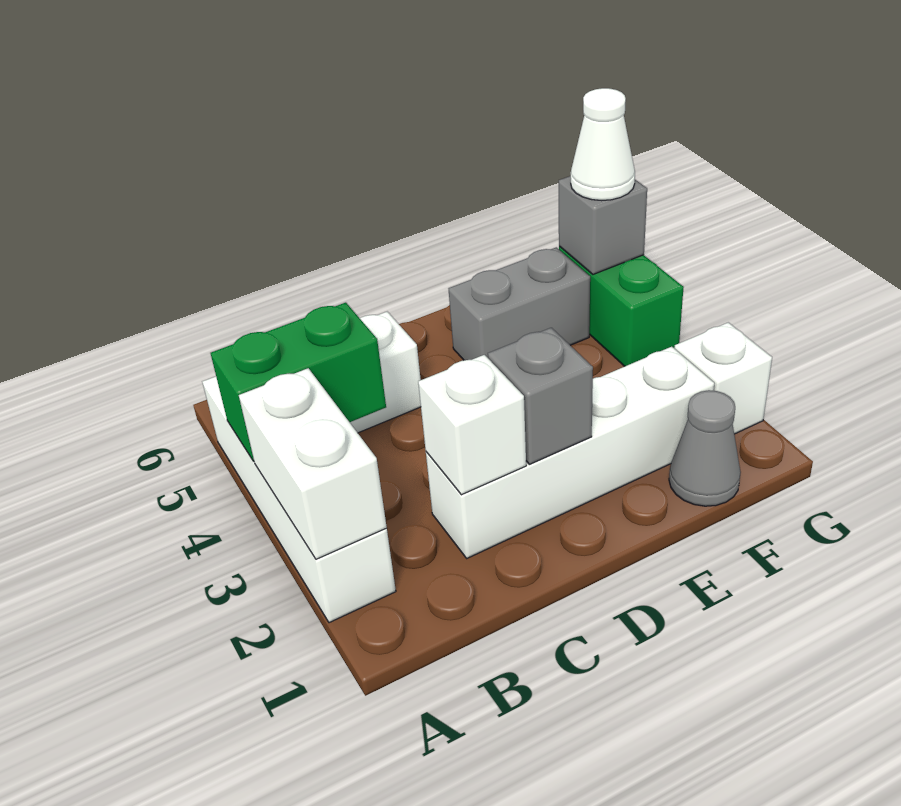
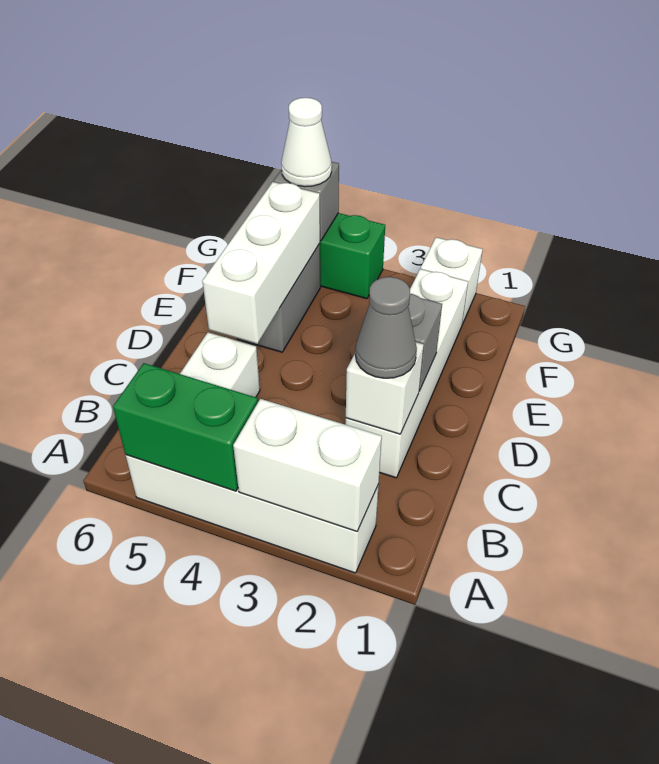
green 1x2 brick [211,303,386,461] -> green 1x2 brick turned to [113,363,258,491]
none -> white 1x3 brick [202,182,320,344]
grey 1x1 cone [669,390,741,506] -> grey 1x1 cone moved to [355,277,417,378]

